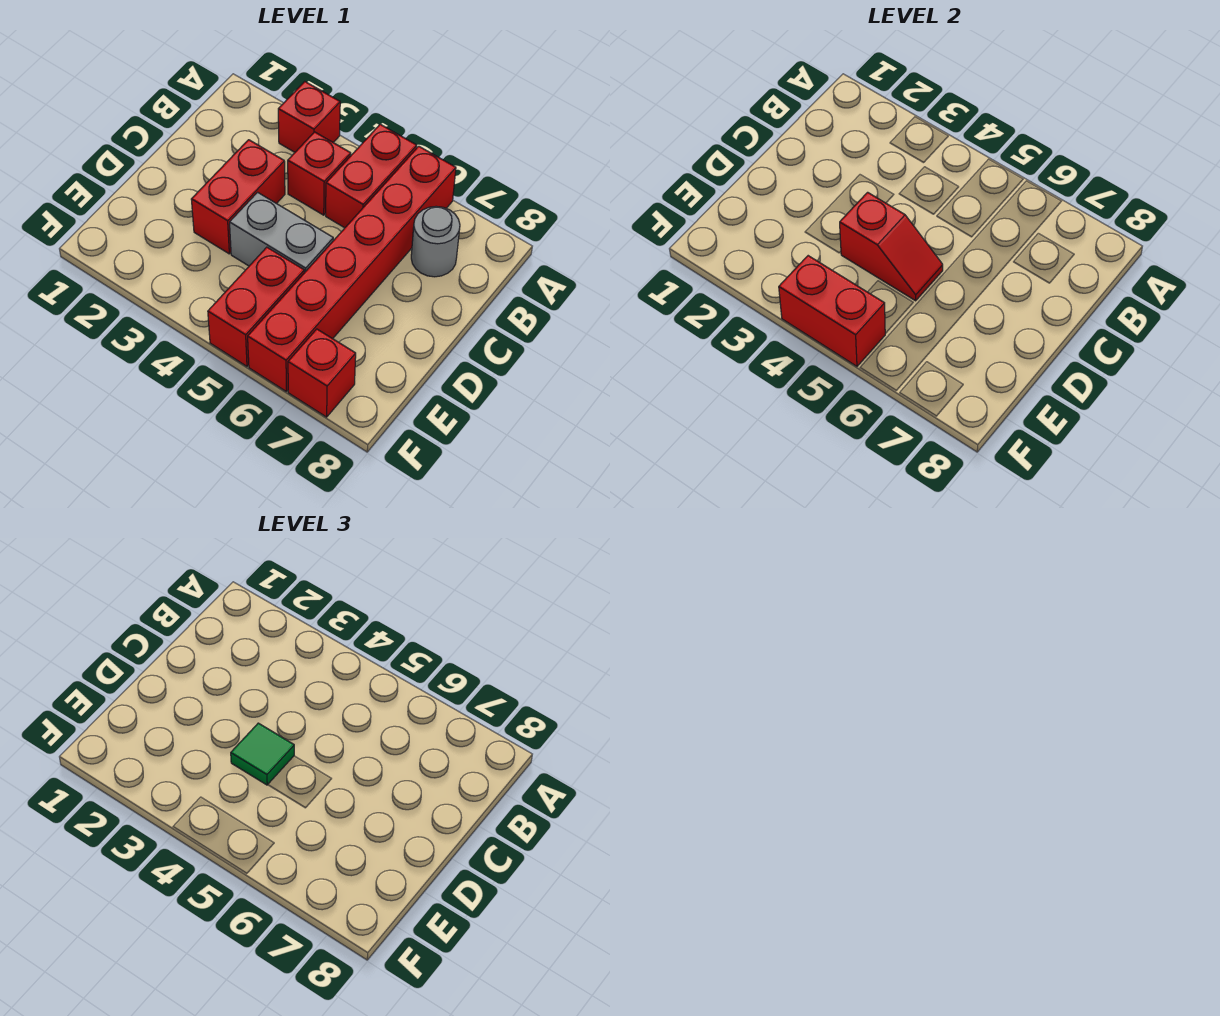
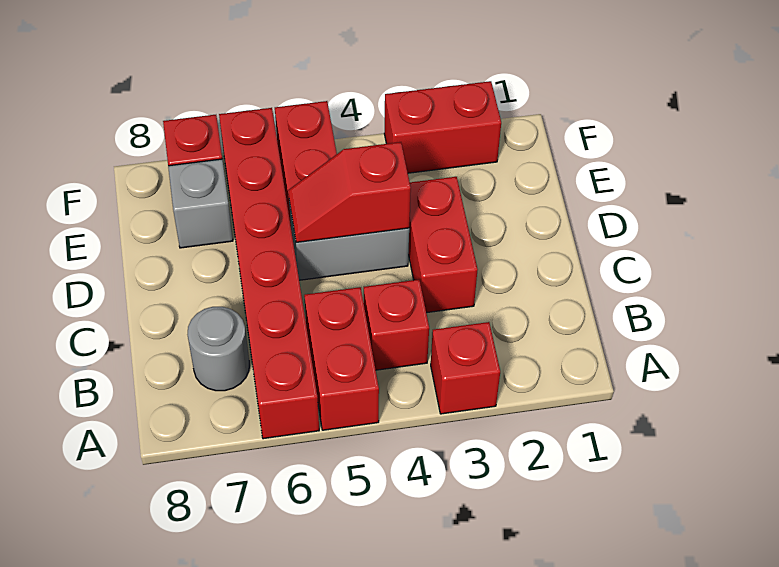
green 1x1 tile [231,723,294,785] -> none
none -> grey 1x1 brick [168,159,233,248]
red 1x2 brick [779,256,885,366] -> red 1x2 brick moved to [384,81,501,173]

